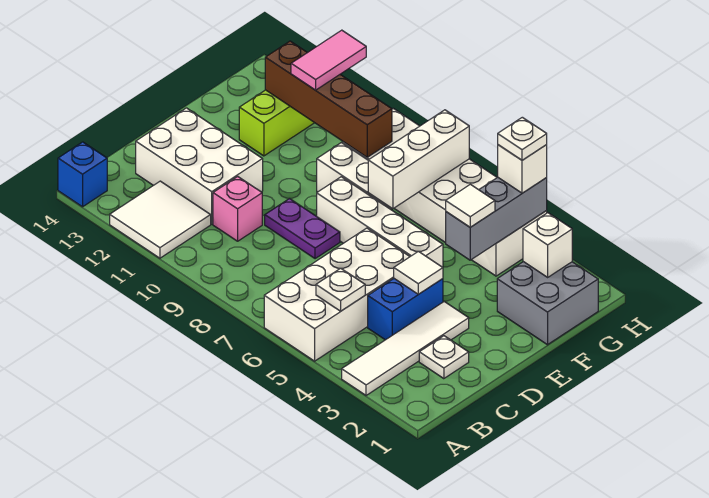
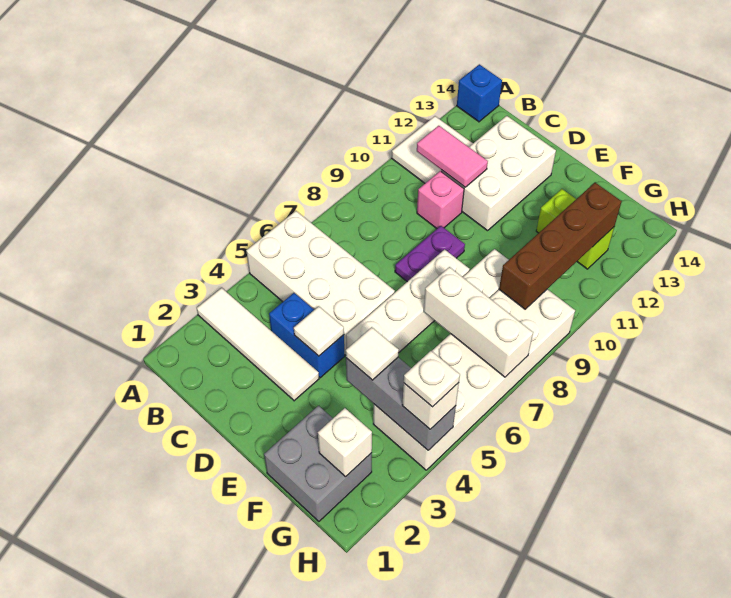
white 1x1 plate [316,268,365,311] -> none
white 1x1 plate [419,336,469,379] -> none
pink 1x2 tile [291,30,366,90] -> pink 1x2 tile moved to [417,126,488,187]

